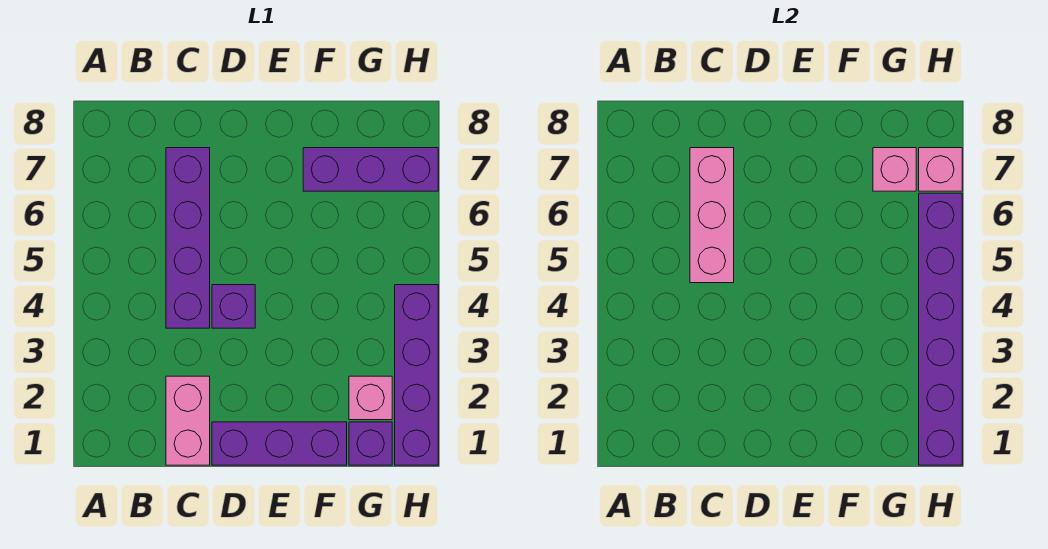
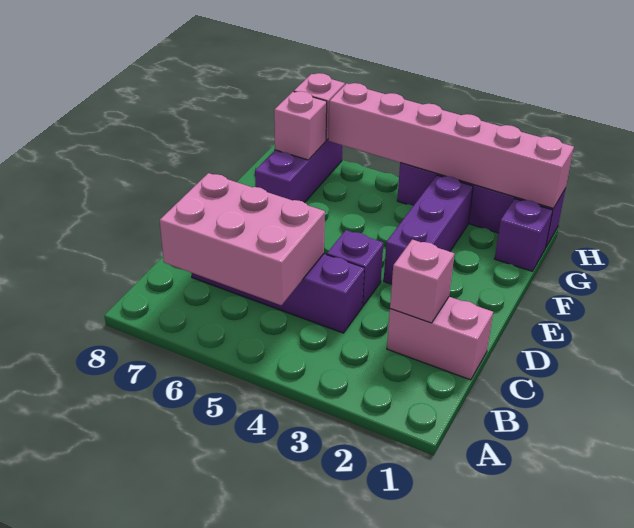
pink 1x3 brick [690,148,734,283] -> pink 2x3 brick [160,173,325,305]
purple 1x3 brick [212,422,347,465] -> purple 1x3 brick moved to [384,175,473,284]
pink 1x1 brick [349,376,392,420] -> pink 1x1 brick moved to [390,240,454,323]
purple 1x6 brick [919,193,962,465] -> pink 1x6 brick [328,83,574,208]

